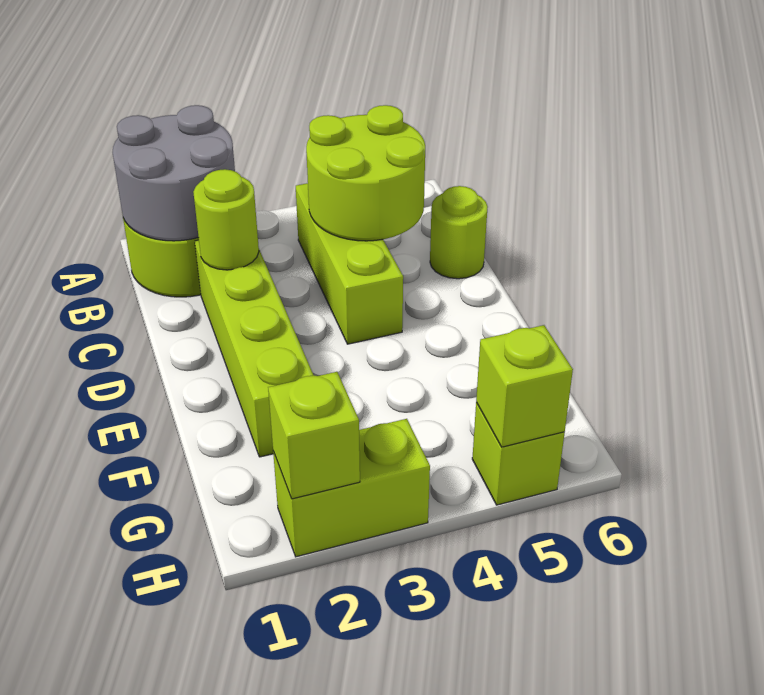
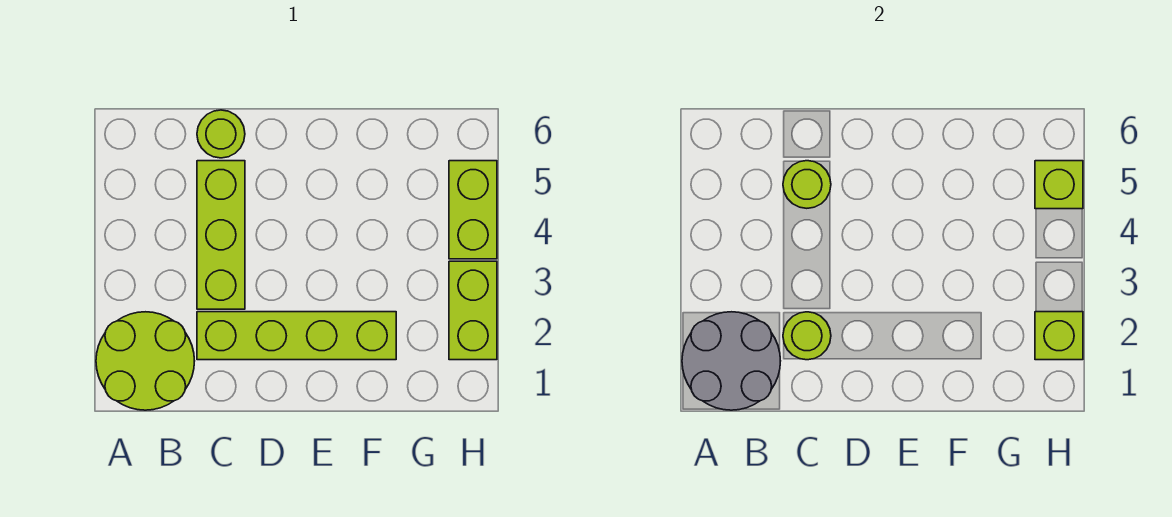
lime 1x3 brick [296,183,403,344] -> lime 1x3 brick turned to [197,161,245,309]
lime 2x2 round brick [306,105,425,241] -> lime 1x1 round brick [783,161,831,208]
lime 1x1 brick [472,402,565,505] -> lime 1x2 brick [449,161,497,259]

